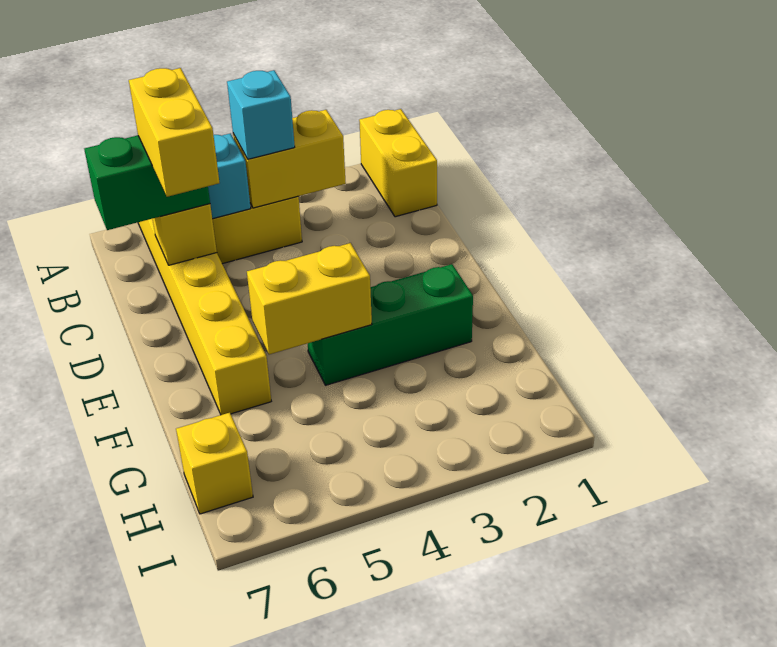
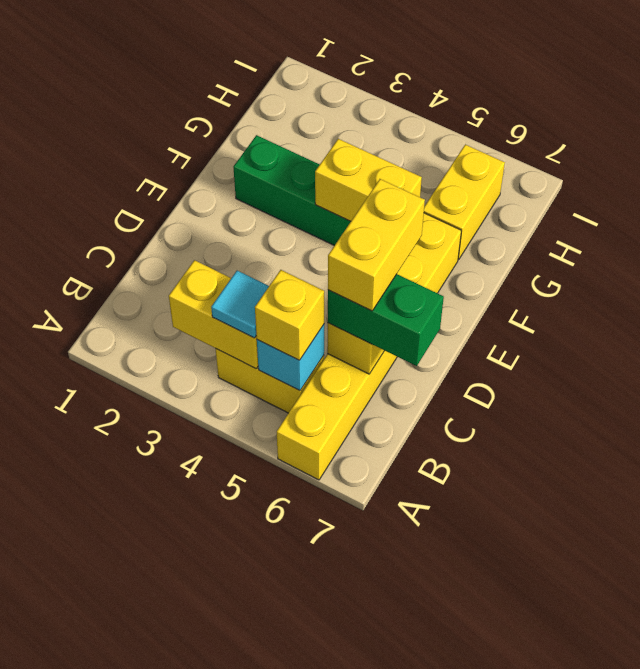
yellow 1x2 brick [359,109,437,217] -> yellow 1x2 brick moved to [424,145,505,260]
cyan 1x1 brick [227,70,295,159] -> cyan 1x1 tile [211,271,269,338]
yellow 1x1 brick [176,413,253,514] -> yellow 1x1 brick moved to [255,270,324,360]

